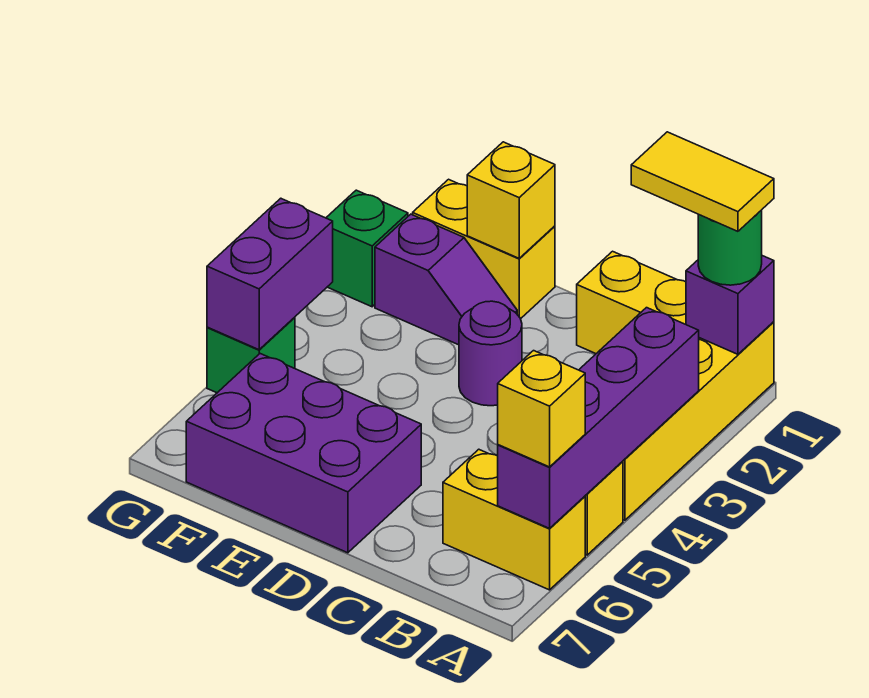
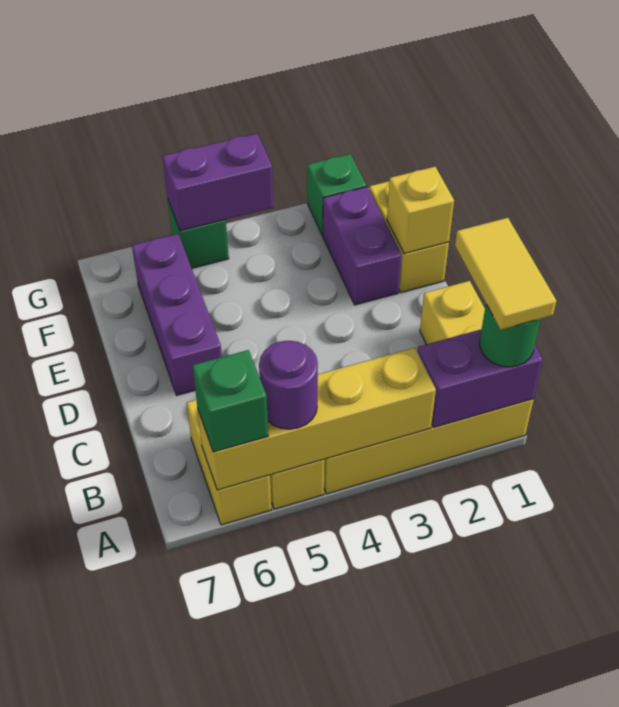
purple 1x1 brick [686,256,774,354] -> purple 1x2 brick [417,329,543,427]
purple 1x4 brick [498,308,699,528] -> yellow 1x4 brick [198,348,436,490]
yellow 1x1 brick [498,351,585,467] -> green 1x1 brick [192,350,268,452]
purple 1x1 round brick [459,301,522,406] -> purple 1x1 round brick moved to [259,341,318,429]
purple 2x3 brick [186,354,421,553] -> purple 1x3 brick [132,234,222,395]
purple 1x2 slope [375,214,517,345] -> purple 1x2 brick [323,187,402,305]

